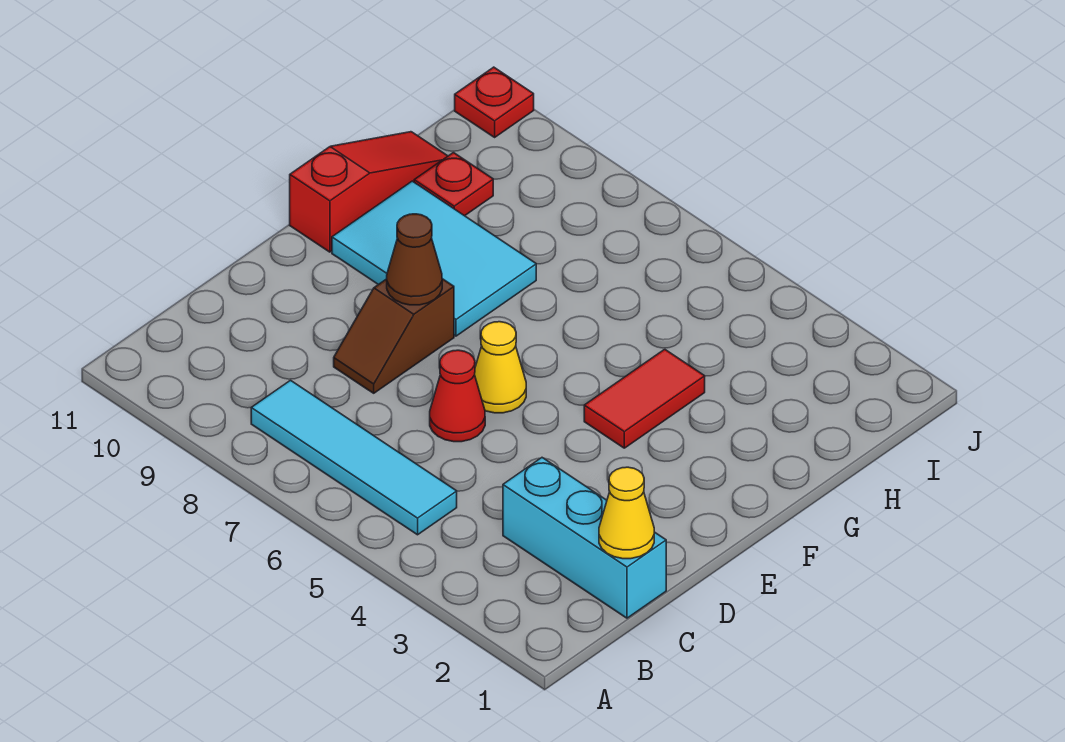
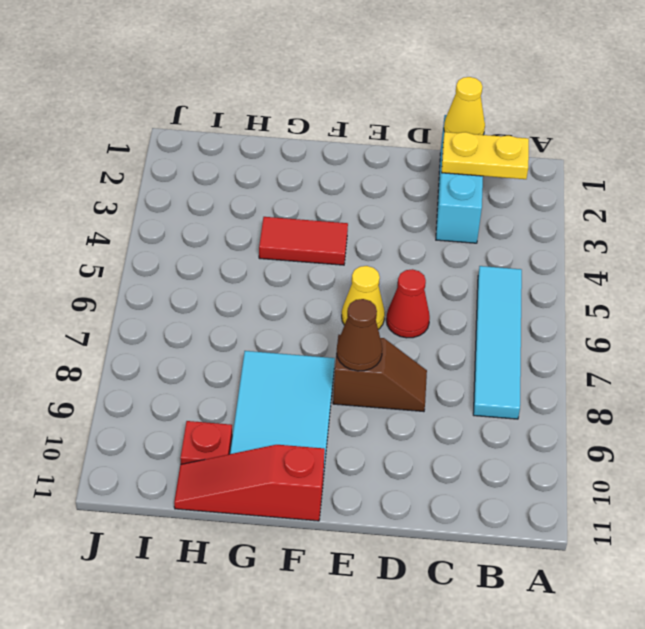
none -> yellow 1x2 plate [442,132,529,179]
red 1x1 plate [455,67,534,137] -> none

